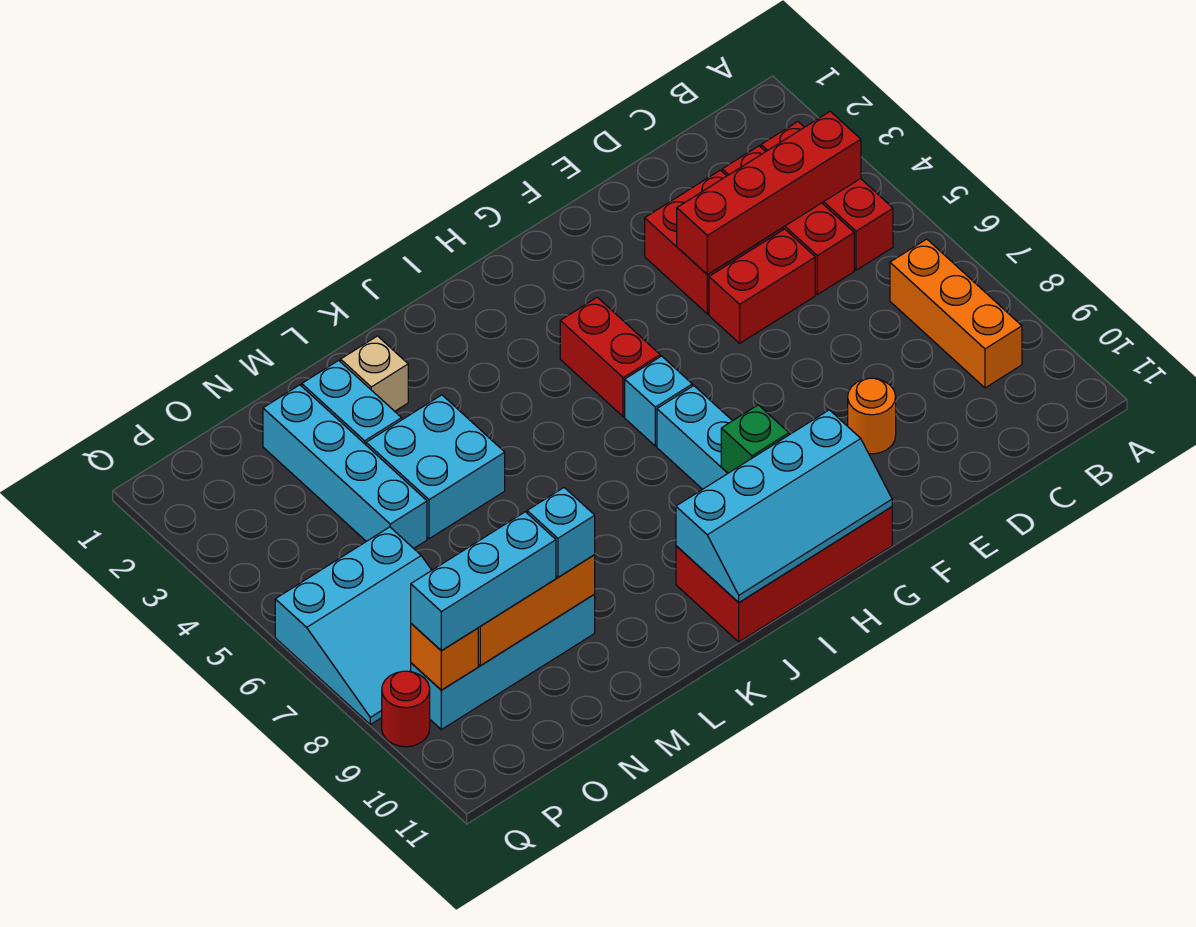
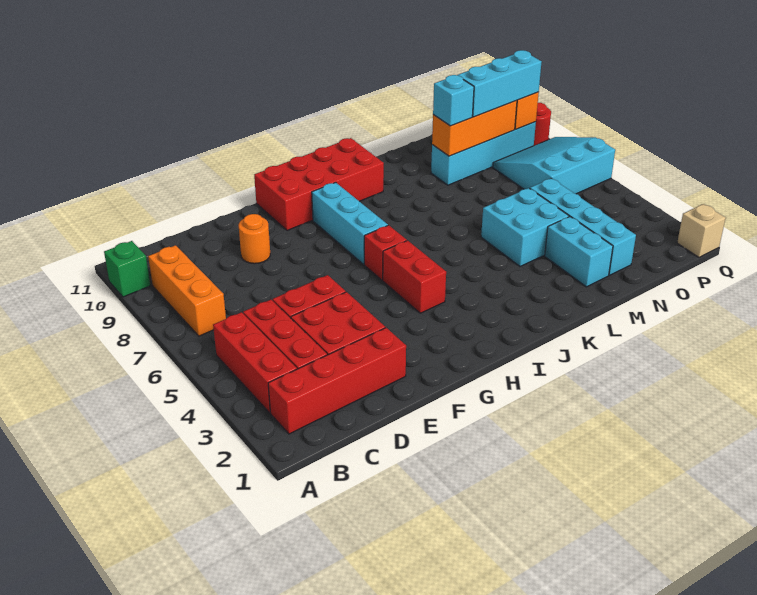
red 1x4 brick [677,111,861,275] -> red 1x4 brick moved to [268,328,406,434]
cyan 2x4 slope [676,410,892,603] -> none
cyan 1x1 brick [625,356,692,446] -> red 1x1 brick [364,225,407,280]
green 1x1 brick [721,405,789,473] -> green 1x1 brick moved to [104,241,150,297]
tan 1x1 brick [341,336,408,411] -> tan 1x1 brick moved to [677,204,726,257]

